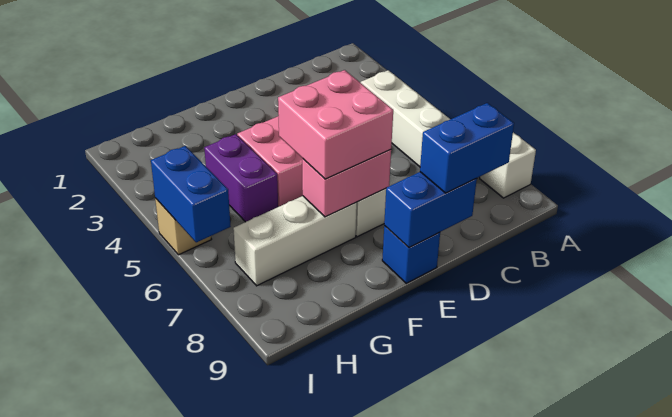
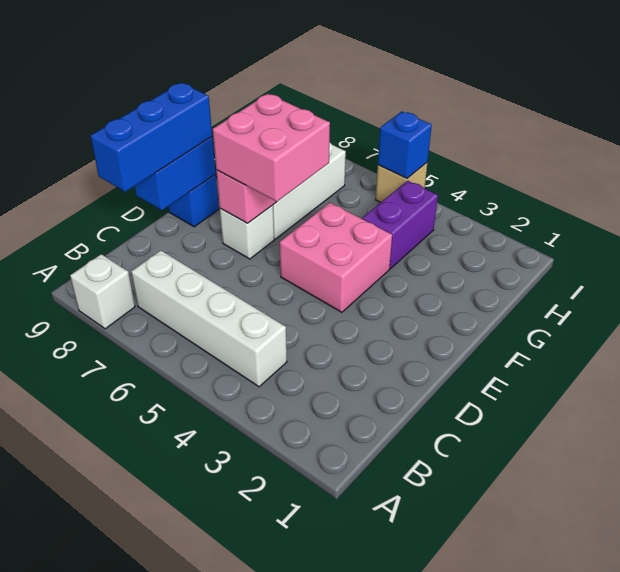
blue 1x2 brick [420,103,514,193] -> blue 1x3 brick [91,83,212,192]
purple 1x2 brick [204,134,278,222] -> purple 1x2 brick turned to [362,181,438,269]
blue 1x2 brick [151,146,231,242] -> blue 1x1 brick [378,111,432,178]

